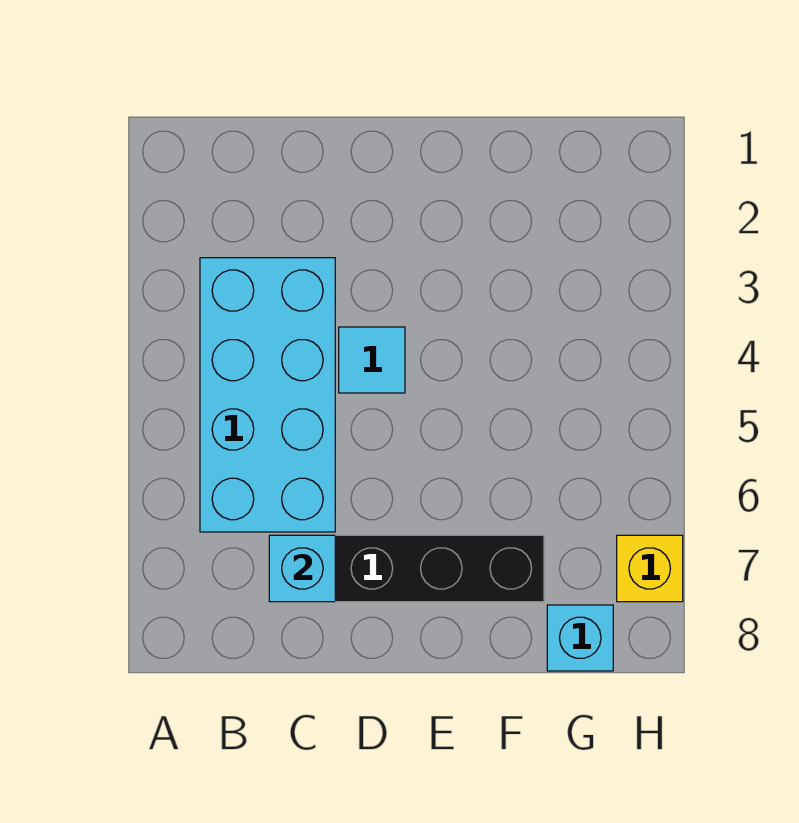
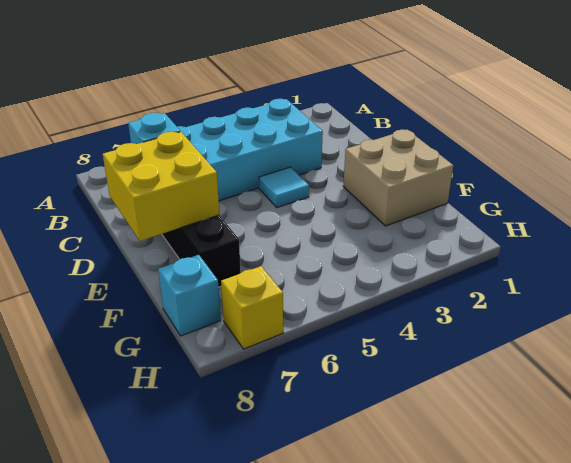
none -> yellow 2x2 brick [103,132,219,241]
none -> tan 2x2 brick [343,130,453,226]

